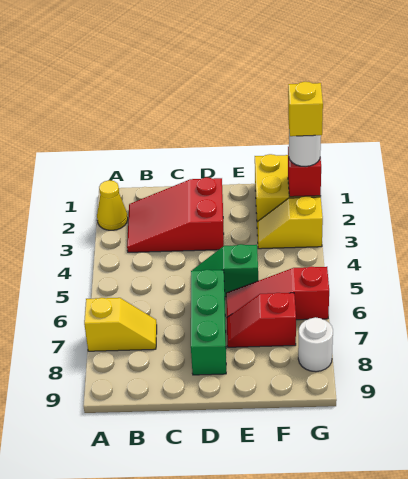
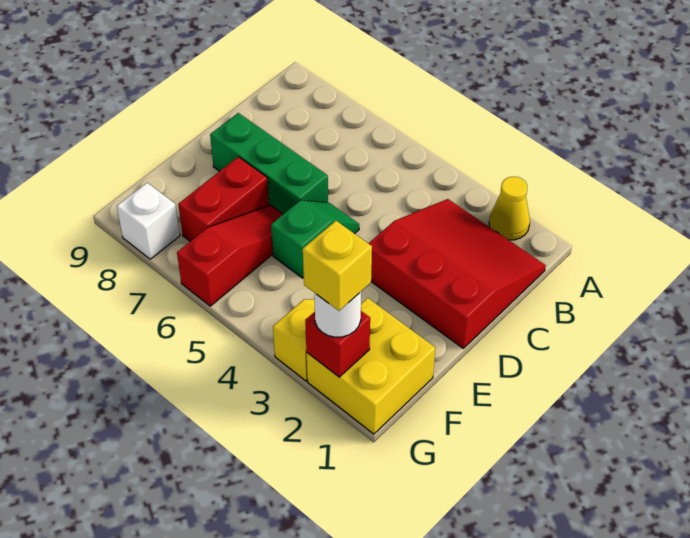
yellow 1x2 slope [84,298,157,351] -> none
red 2x3 slope [127,177,224,252] -> red 3x3 slope [368,199,546,348]
red 1x2 slope [227,293,296,347] -> red 1x2 brick [178,157,269,241]
white 1x1 round brick [298,317,333,372] -> white 1x1 brick [117,183,180,259]

